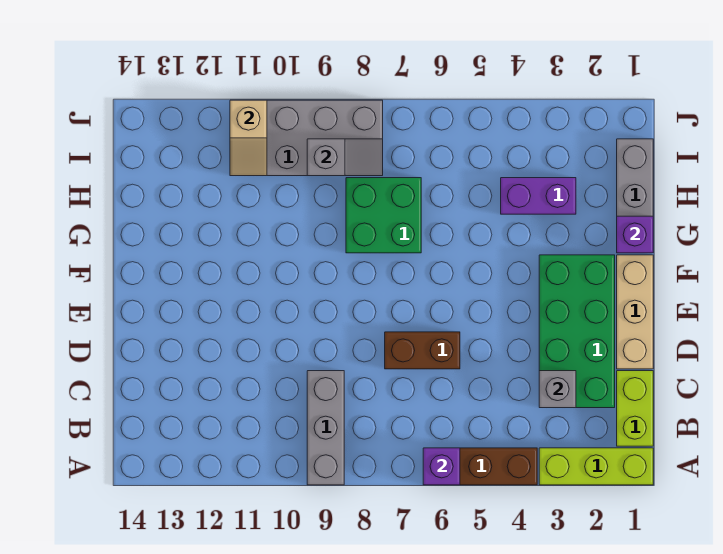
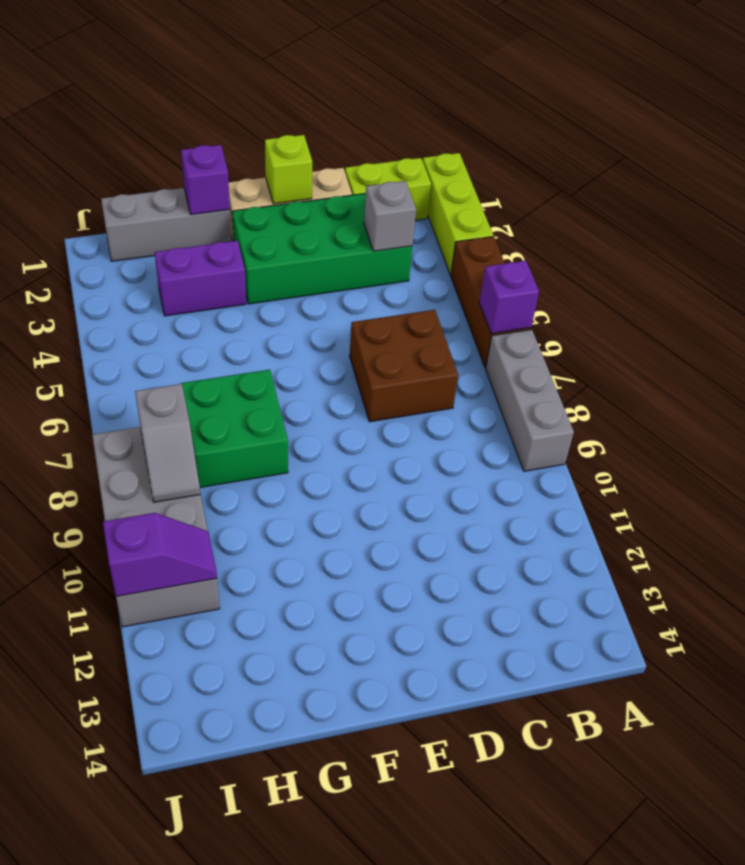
grey 1x3 brick [307,371,344,485] -> grey 1x3 brick turned to [486,330,574,471]
brown 1x2 brick [385,332,460,369] -> brown 2x2 brick [350,310,458,422]
none -> lime 1x1 brick [265,135,312,204]
purple 1x2 brick [501,178,576,214] -> purple 1x2 brick turned to [155,241,246,316]
grey 1x2 slope [307,139,383,176] -> grey 1x2 slope turned to [135,384,201,502]
tan 1x2 slope [230,100,267,176] -> purple 1x2 slope [103,513,217,596]

